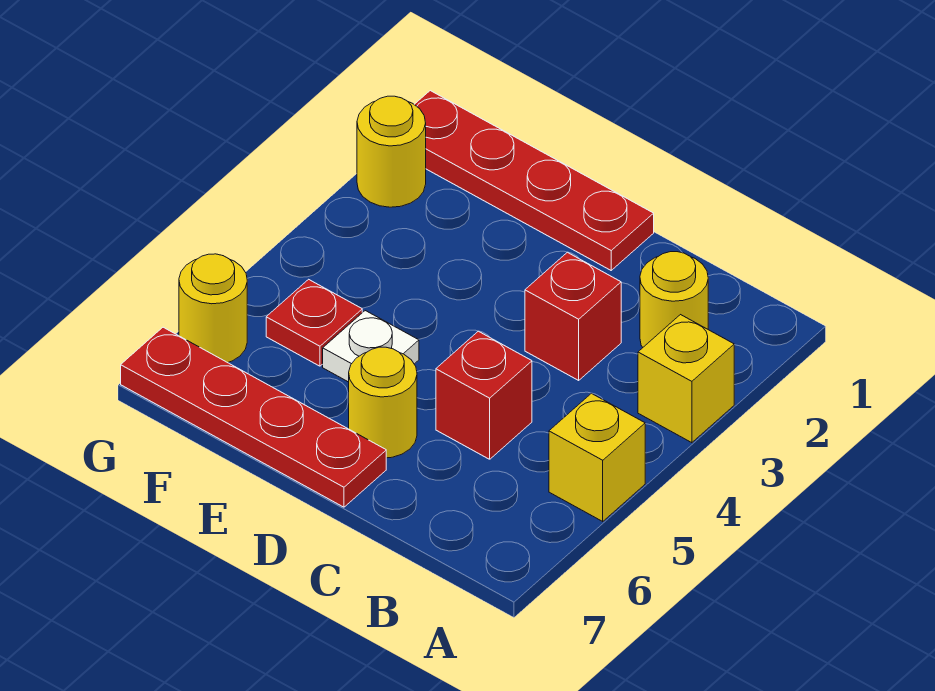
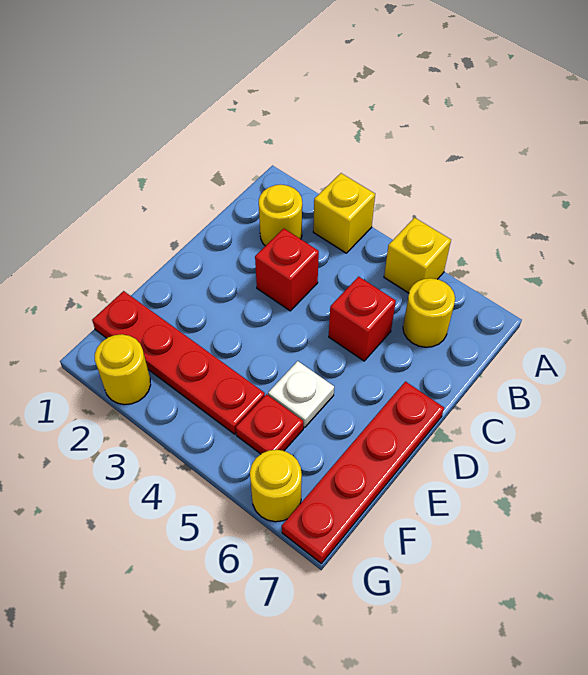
red 1x4 plate [414,91,654,270] -> red 1x4 plate turned to [92,291,265,434]
yellow 1x1 round brick [349,347,417,458] -> yellow 1x1 round brick moved to [403,278,455,347]

